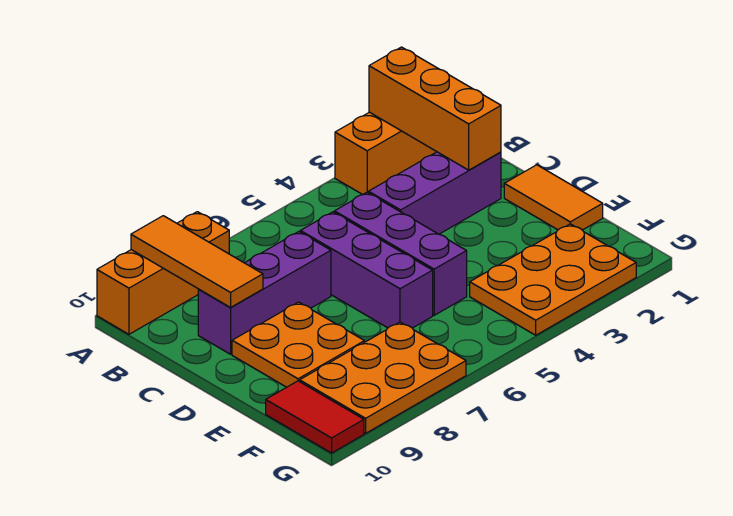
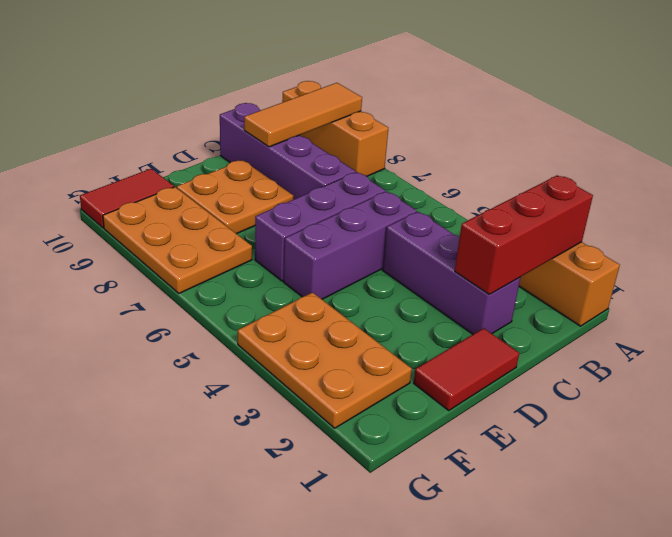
orange 1x3 brick [369,47,501,170] -> red 1x3 brick [455,175,593,295]
purple 1x3 brick [198,232,331,354] -> purple 1x4 brick [220,103,356,199]
orange 1x2 tile [504,165,603,230] -> red 1x2 tile [414,328,519,410]

